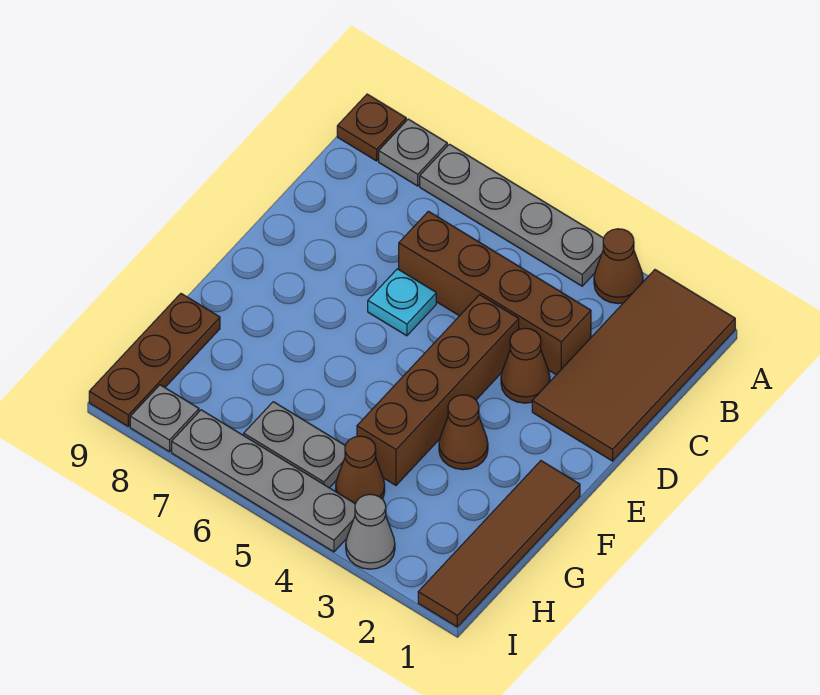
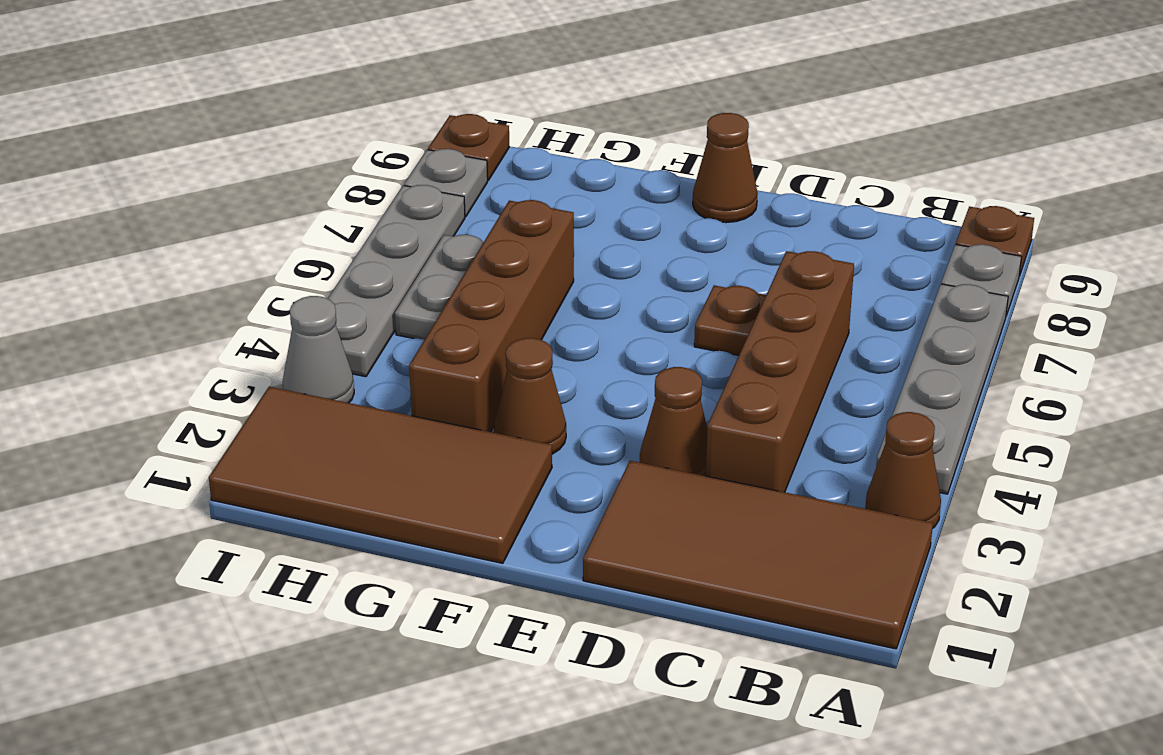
brown 1x4 brick [357,295,519,485] -> brown 1x4 brick turned to [409,200,574,432]
cyan 1x1 plate [368,269,436,336] -> brown 1x1 plate [694,285,766,356]
brown 1x4 tile [418,461,580,627] -> brown 2x4 tile [209,387,552,563]
brown 1x3 plate [89,294,220,426] -> brown 1x1 plate [428,114,509,180]
brown 1x1 cone [336,436,385,504] -> brown 1x1 cone moved to [693,113,758,223]

